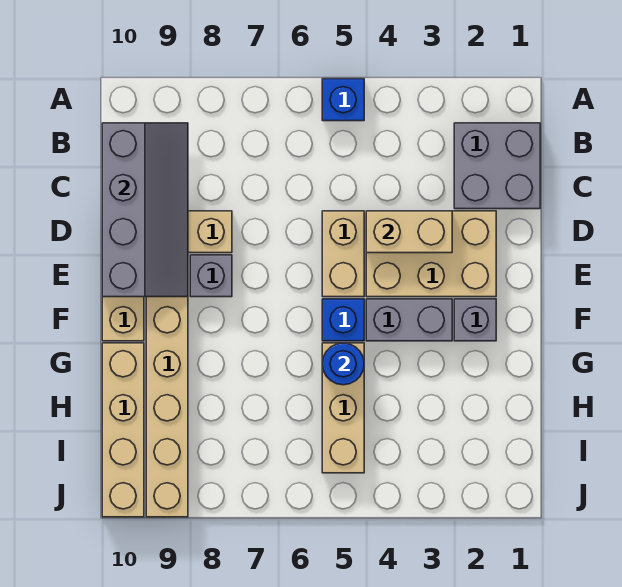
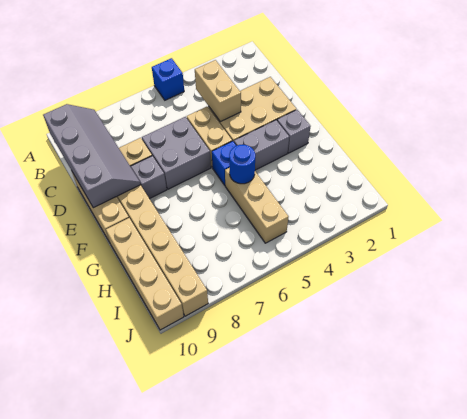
grey 2x2 brick [454,123,540,209] -> grey 2x2 brick moved to [142,117,211,189]
tan 1x2 brick [366,211,452,253] -> tan 1x2 brick turned to [195,60,241,122]

